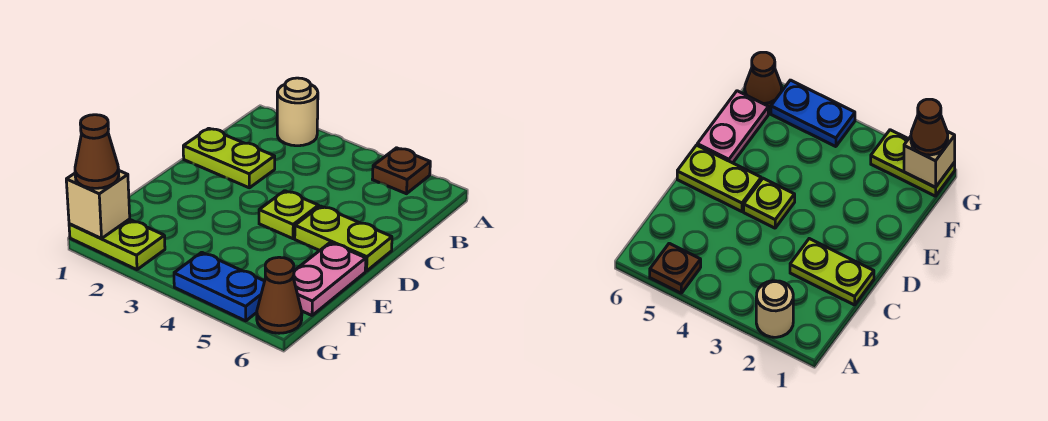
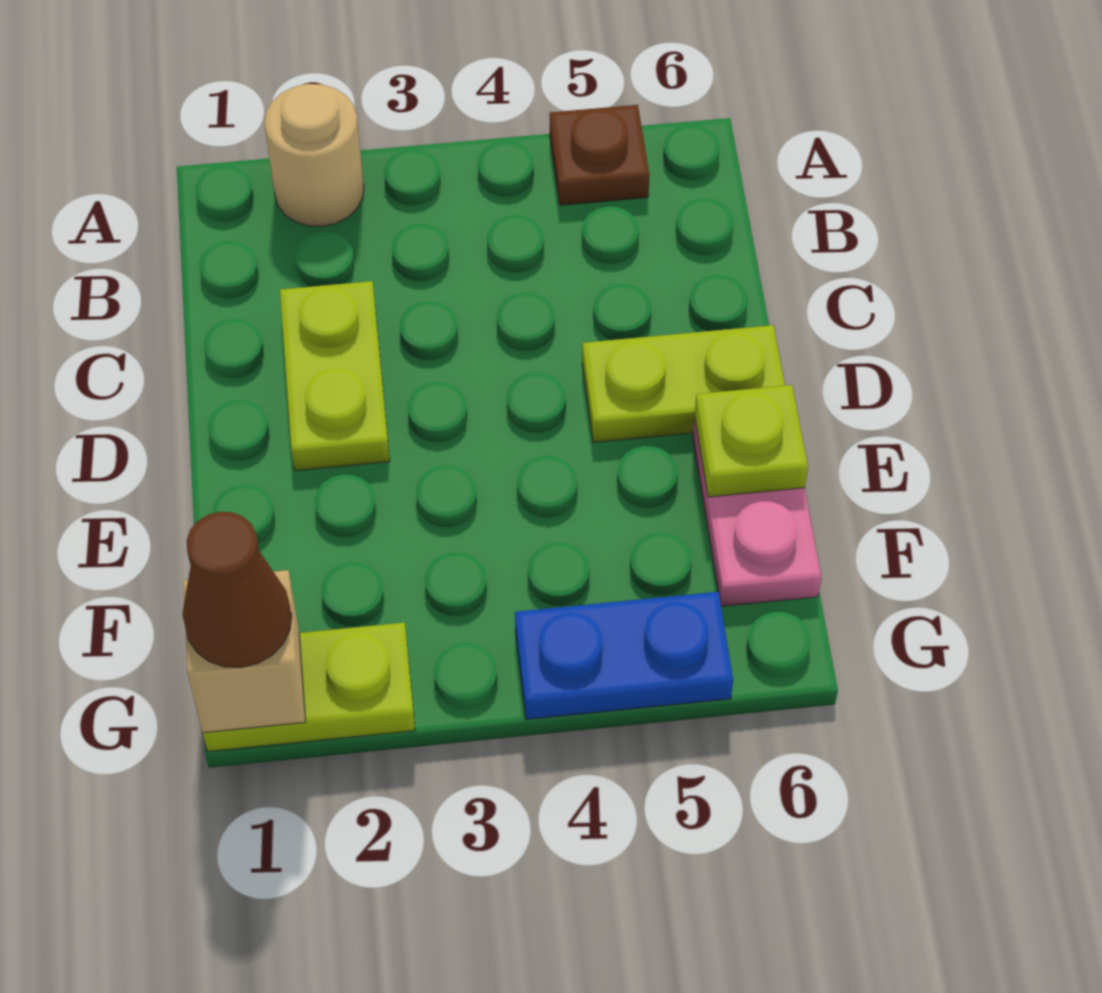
lime 1x2 plate [183,128,275,188] -> lime 1x2 plate turned to [280,281,390,471]
lime 1x1 plate [259,191,319,239] -> lime 1x1 plate moved to [694,385,808,497]
brown 1x1 cone [257,257,302,333] -> none

